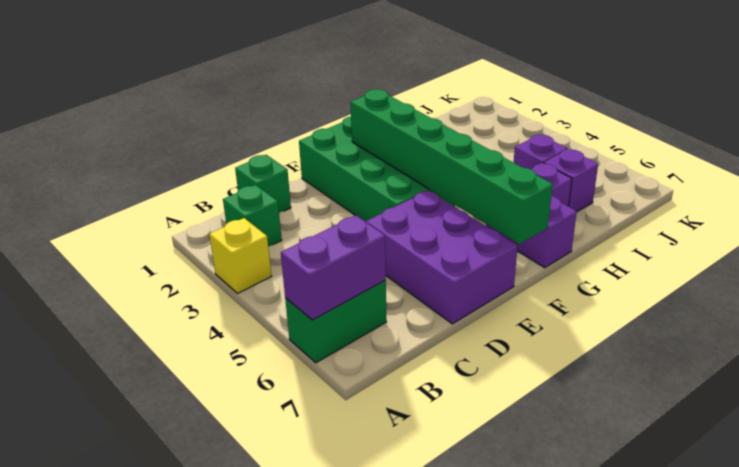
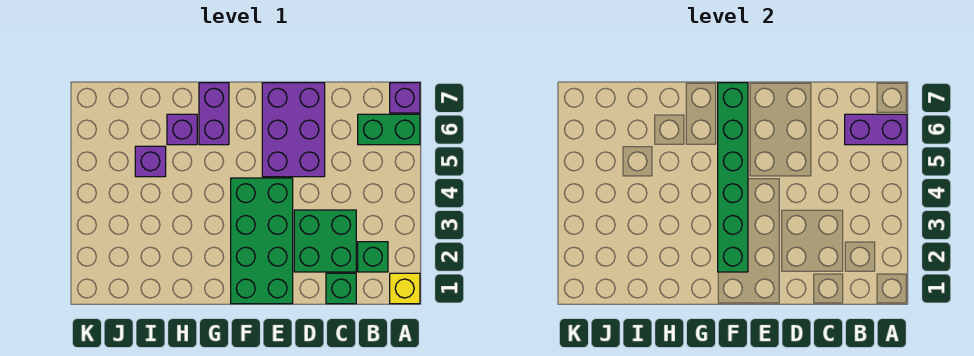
yellow 1x1 brick [209,218,271,293] -> yellow 1x1 brick moved to [390,273,420,304]
none -> green 2x2 brick [294,210,356,272]
purple 1x1 brick [544,149,598,212] -> purple 1x1 brick moved to [390,83,420,113]

